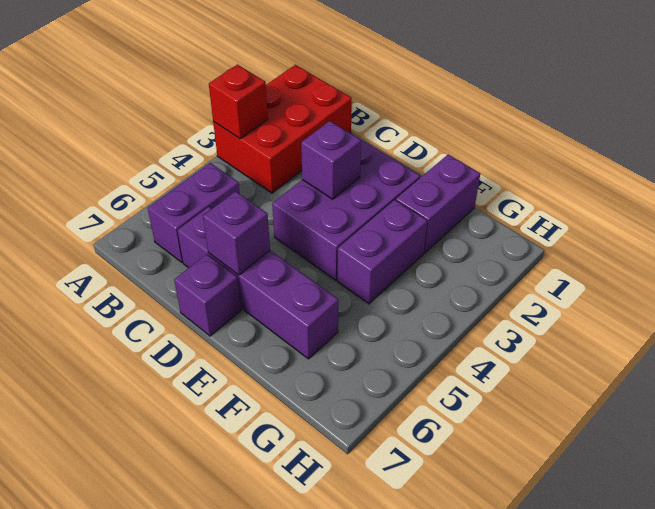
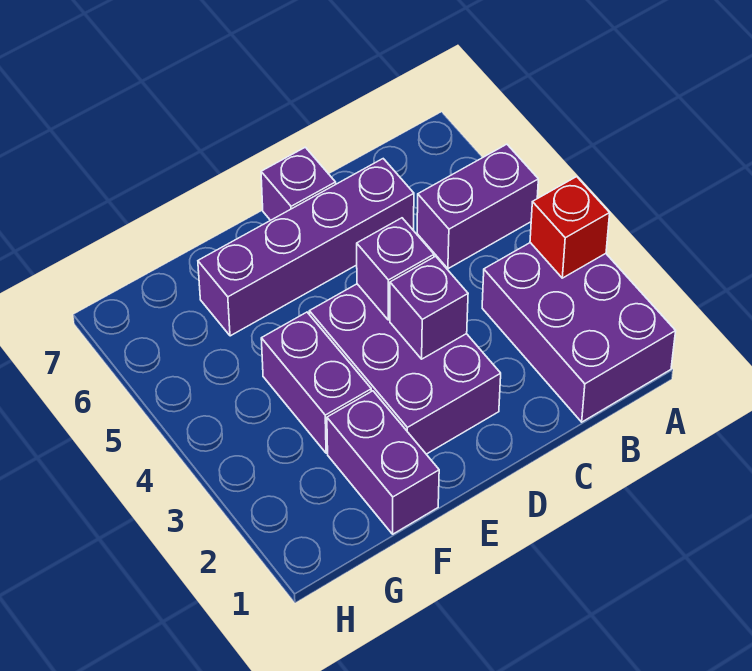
red 2x3 brick [213,65,352,193] -> purple 2x3 brick [482,243,676,422]
purple 1x2 brick [148,163,240,262] -> purple 1x2 brick turned to [417,144,538,269]
purple 1x1 brick [203,191,270,275] -> purple 1x1 brick moved to [357,218,434,320]

